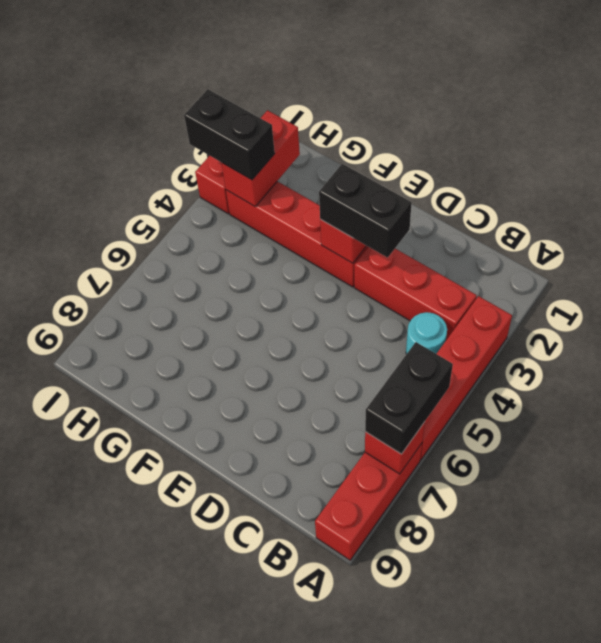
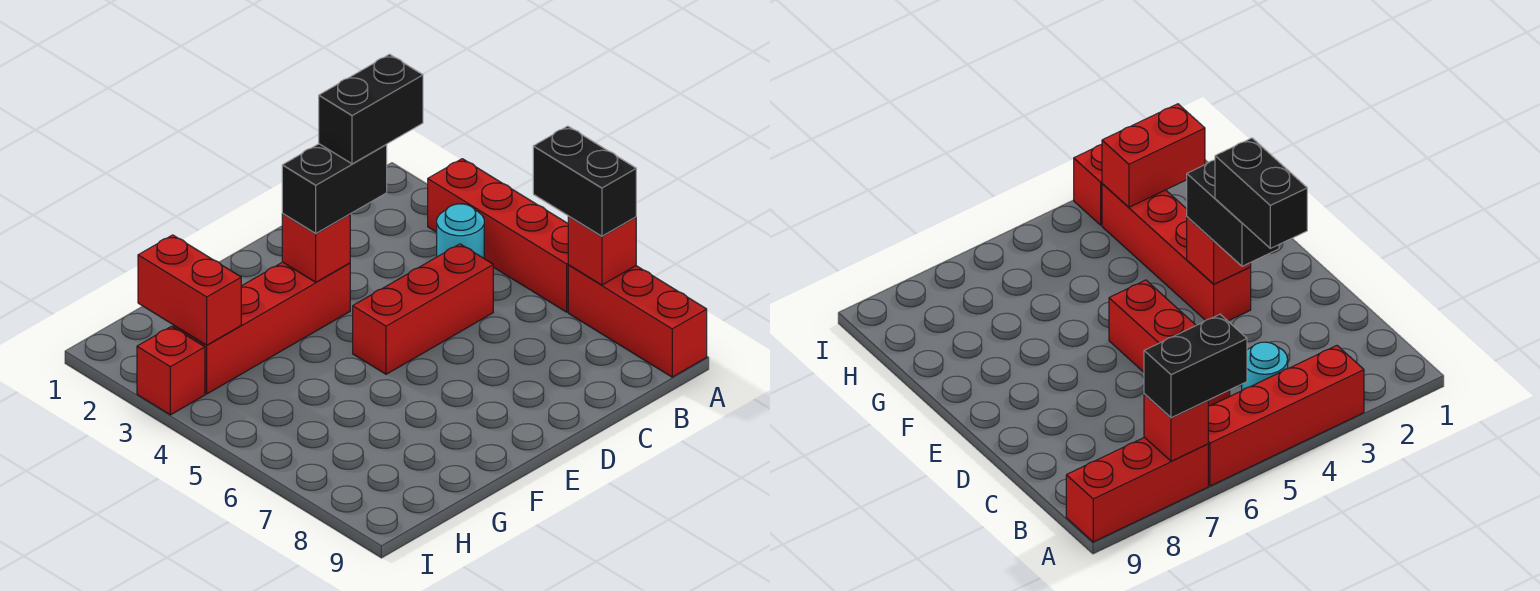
red 1x3 brick [354,247,477,340] -> red 1x3 brick moved to [353,244,493,374]
black 1x2 brick [184,89,275,180] -> black 1x2 brick moved to [319,54,423,164]

